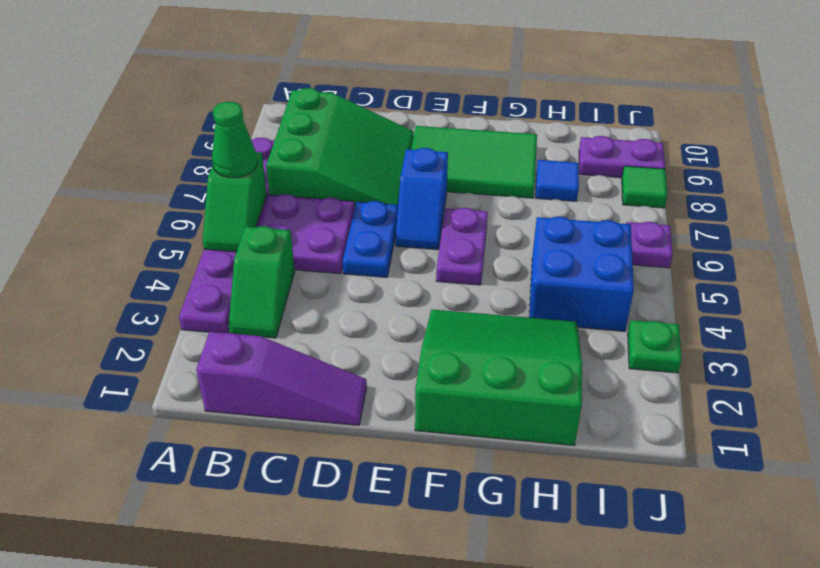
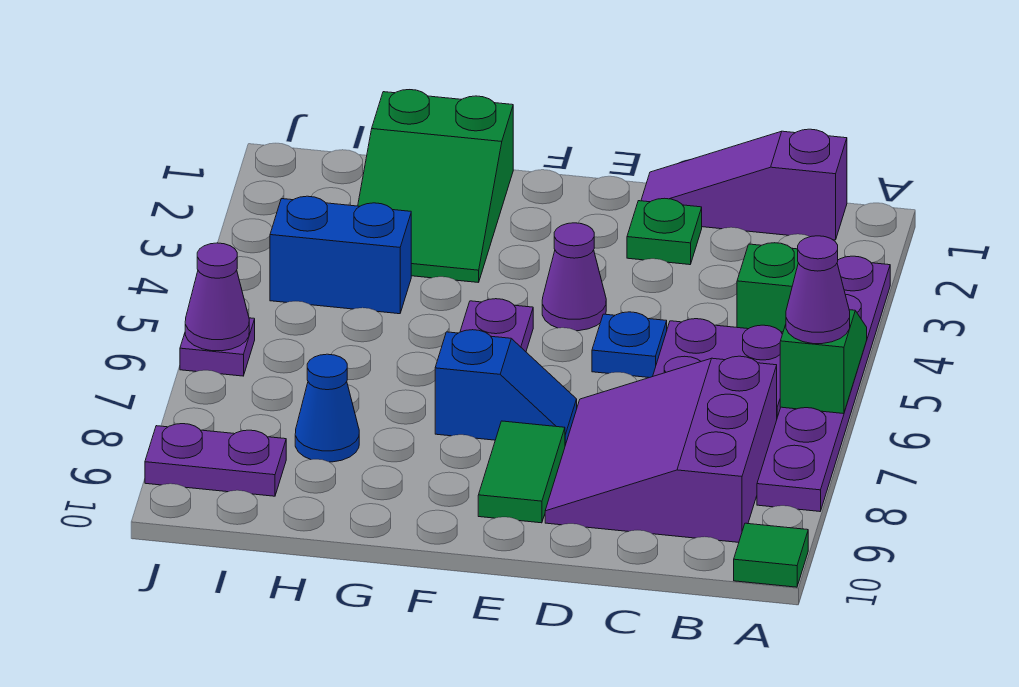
green 1x1 cone [212,102,257,178] -> purple 1x1 cone [786,236,850,344]
green 3x3 slope [266,88,414,206] -> purple 3x3 slope [545,356,777,542]
blue 1x2 plate [343,201,398,277] -> blue 1x1 plate [592,312,667,378]
none -> purple 1x1 cone [542,223,606,331]
blue 1x2 slope [395,148,448,250] -> blue 1x2 slope turned to [435,330,577,445]
green 2x3 tile [411,126,537,198] -> green 1x2 tile [478,421,565,523]
green 3x3 slope [415,310,582,445] -> green 2x3 slope [358,90,513,283]
blue 2x2 brick [529,217,634,331] -> blue 1x2 brick [270,196,411,314]
blue 1x1 tile [535,160,579,201] -> blue 1x1 cone [295,354,359,462]
green 1x1 plate [628,320,682,373] -> green 1x1 plate moved to [627,198,702,265]
none -> purple 1x1 cone [185,243,249,351]
green 1x1 tile [622,166,668,208] -> green 1x1 tile moved to [734,523,808,587]

